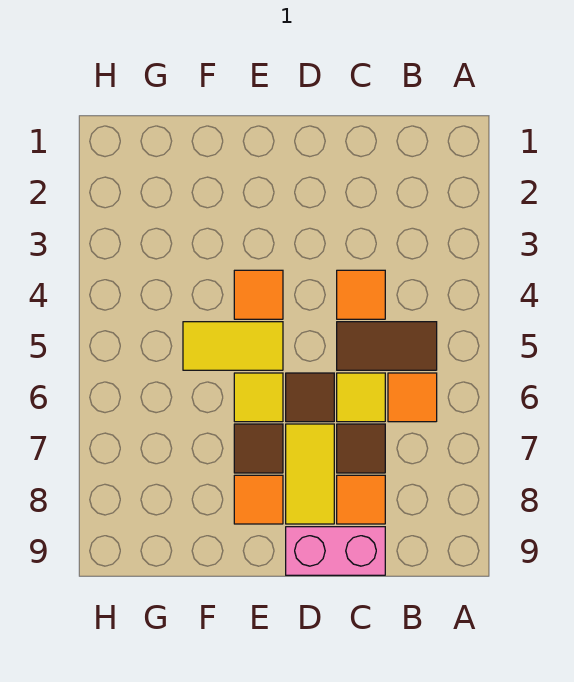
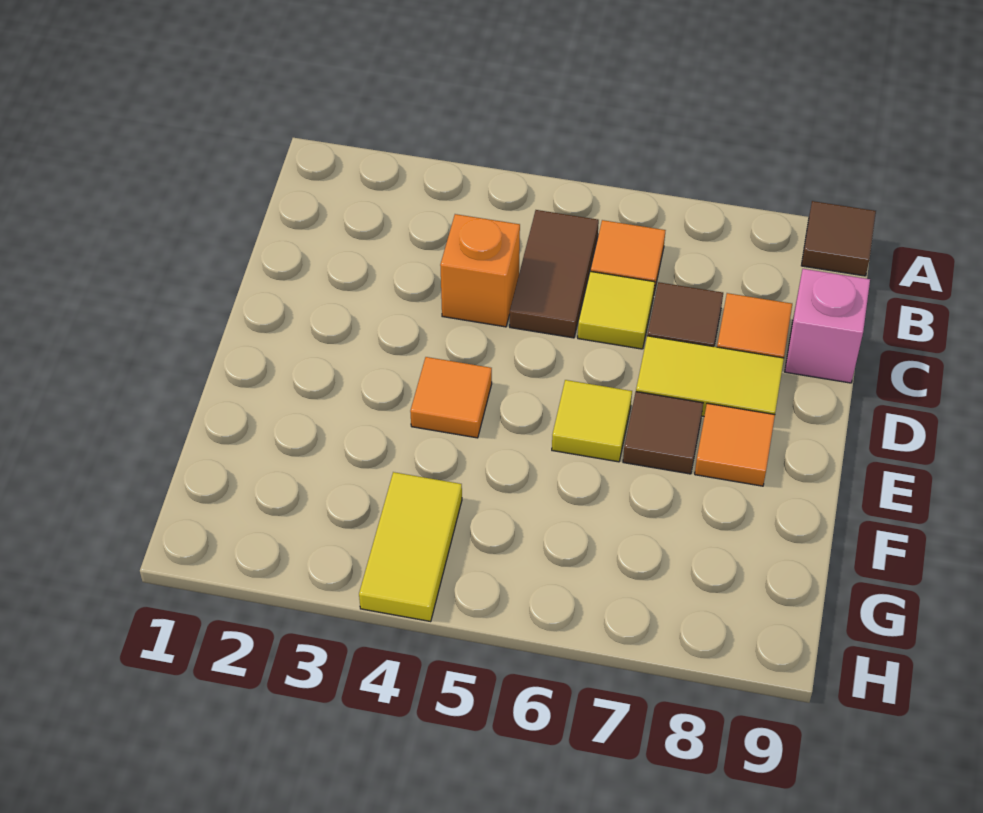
orange 1x1 tile [337,270,385,319] -> orange 1x1 brick [440,214,520,327]
pink 1x2 brick [286,527,385,575] -> pink 1x1 brick [785,269,870,383]
brown 1x1 tile [286,373,334,422] -> brown 1x1 tile moved to [801,201,876,276]
yellow 1x2 tile [183,322,283,370] -> yellow 1x2 tile moved to [359,472,462,622]

